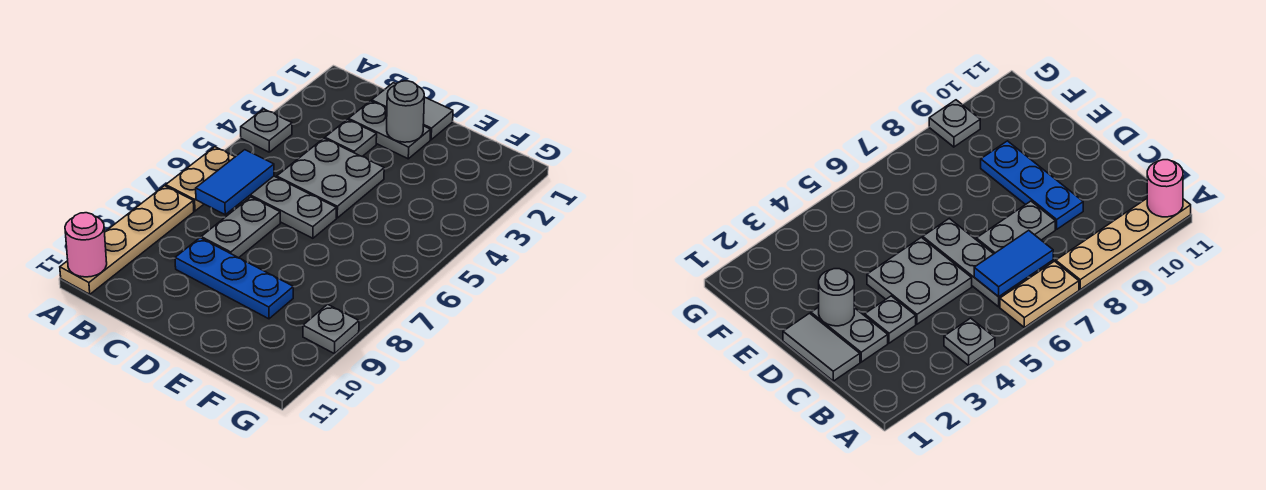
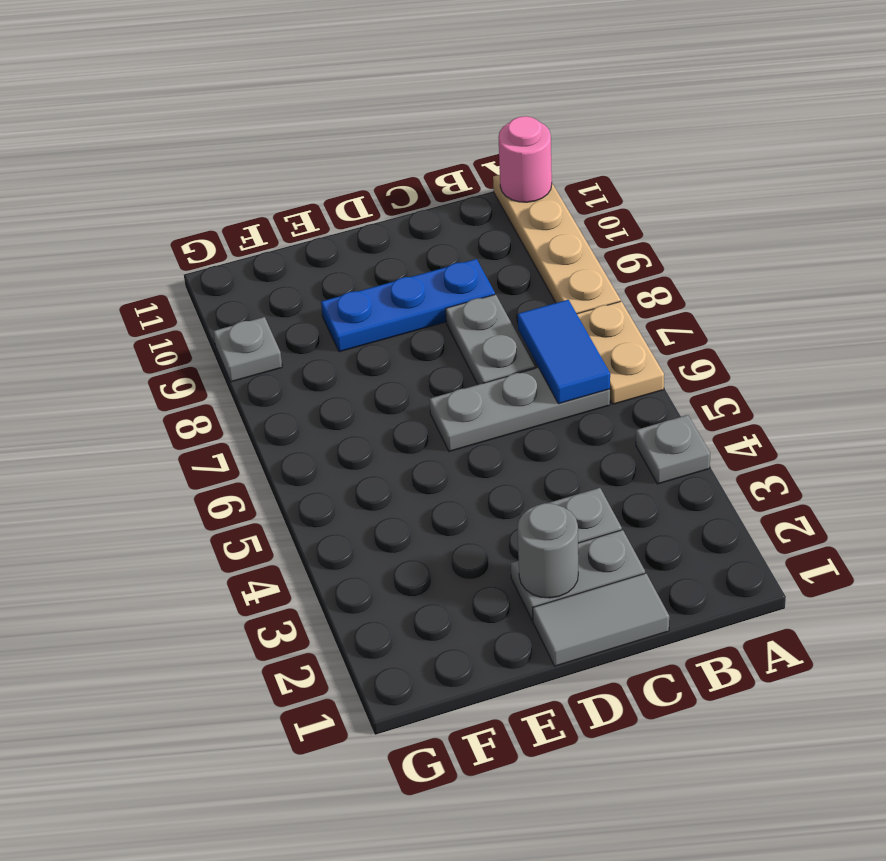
grey 2x2 plate [277,139,384,218] -> none

